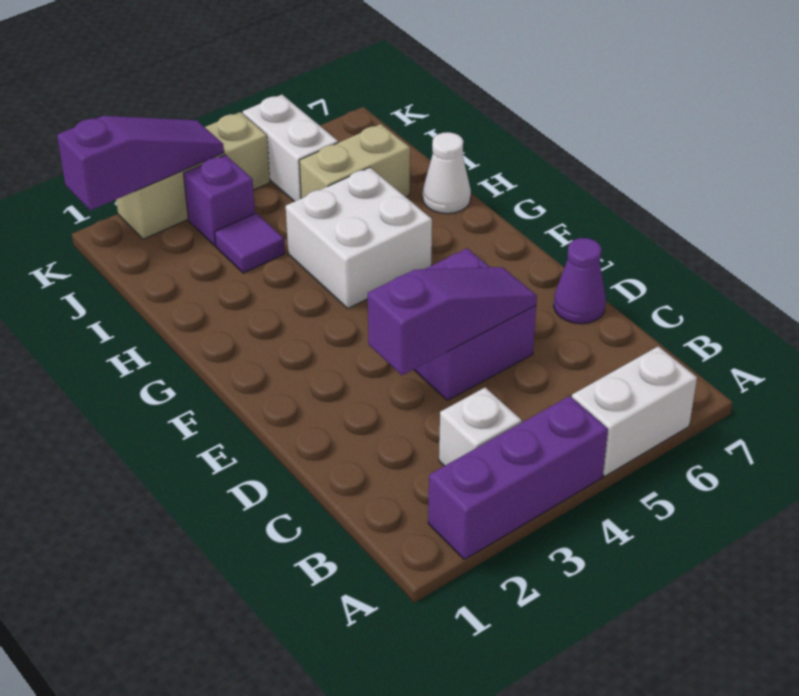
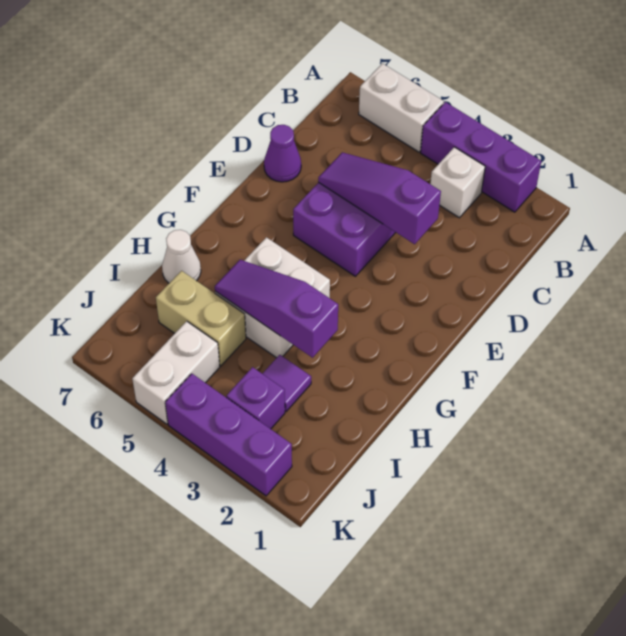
purple 1x3 slope [57,116,224,210] -> purple 1x3 slope moved to [215,260,338,358]
tan 1x3 brick [116,112,270,239] -> purple 1x3 brick [165,374,292,496]

